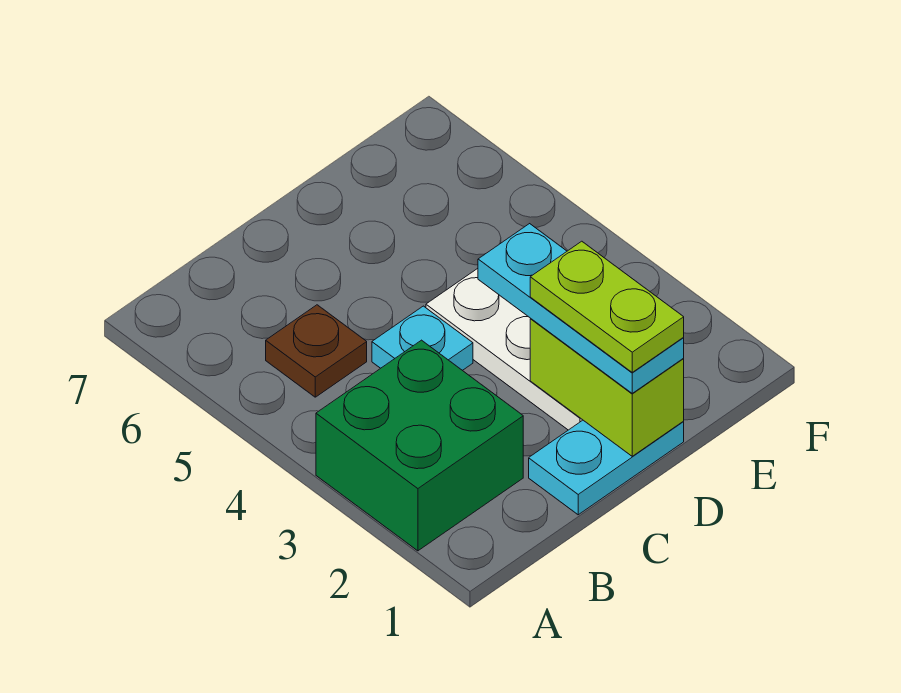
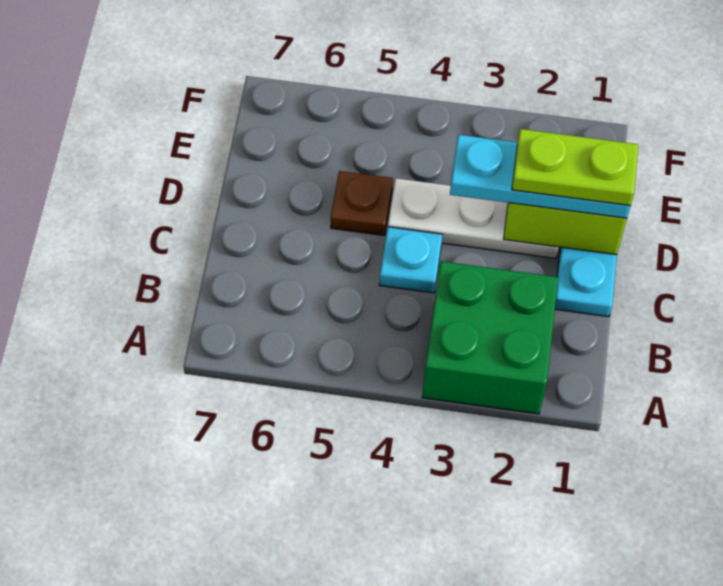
brown 1x1 plate [266,305,367,397] -> brown 1x1 plate moved to [331,171,393,235]

